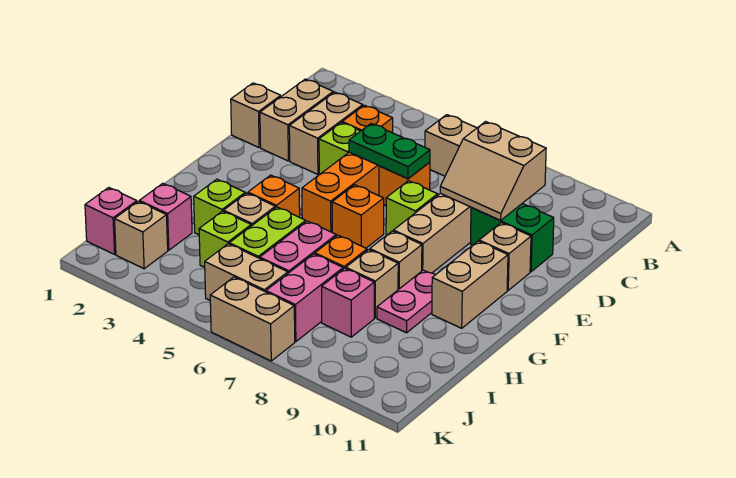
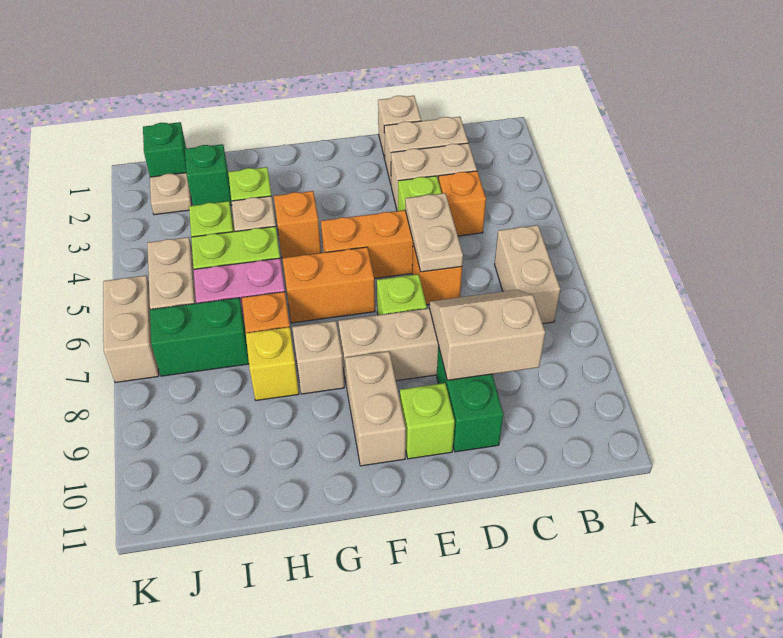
tan 2x2 slope [440,122,546,220] -> tan 2x2 slope turned to [429,290,545,380]
green 1x2 plate [349,124,430,179] -> tan 1x2 plate [405,193,463,272]
tan 1x1 brick [479,223,531,290] -> lime 1x1 brick [400,383,455,459]
orange 1x1 brick [332,185,384,248] -> orange 1x2 brick [282,247,375,323]
tan 1x2 brick [432,241,508,328] -> tan 1x2 brick turned to [345,351,406,466]
pink 1x2 plate [377,270,435,333] -> none
tan 1x1 brick [346,250,398,318] -> yellow 1x1 brick [246,327,299,400]
pink 1x1 brick [139,183,192,250] -> green 1x1 brick [185,144,232,206]
pink 1x2 brick [266,254,343,342] -> green 1x2 brick [150,298,249,376]
pink 1x1 brick [322,268,374,337] -> none
pink 1x1 brick [85,188,137,254] -> green 1x1 brick [143,122,186,177]
tan 1x1 brick [115,201,168,269] -> tan 1x1 plate [150,173,192,215]

